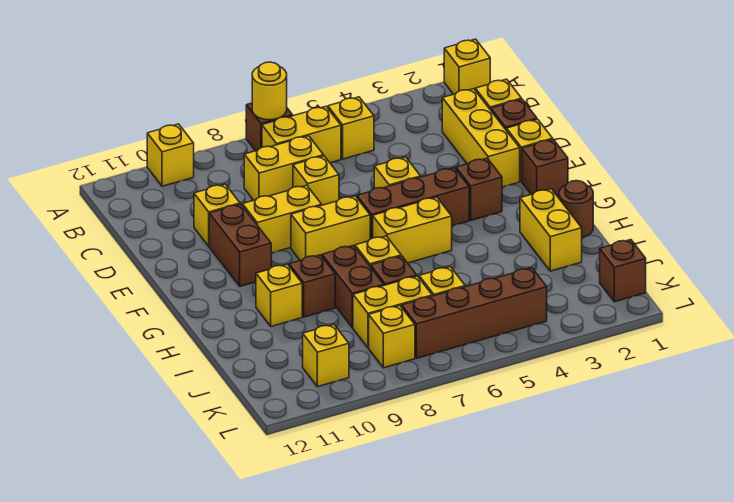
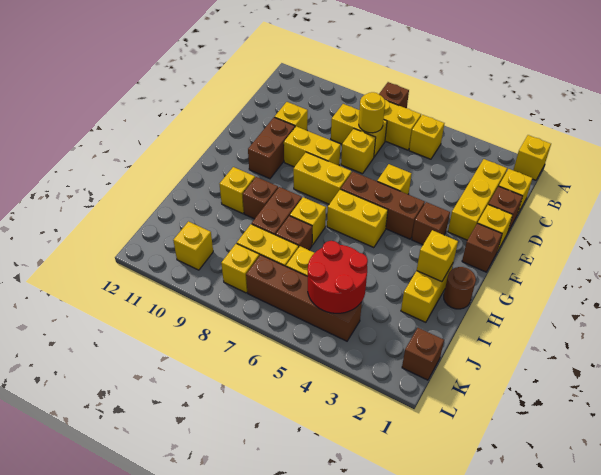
yellow 1x1 round brick [252,62,287,120] -> yellow 1x1 round brick moved to [359,92,385,133]
yellow 1x1 brick [147,124,194,186] -> yellow 1x1 brick moved to [417,230,458,282]
none -> red 2x2 round brick [308,241,368,313]

